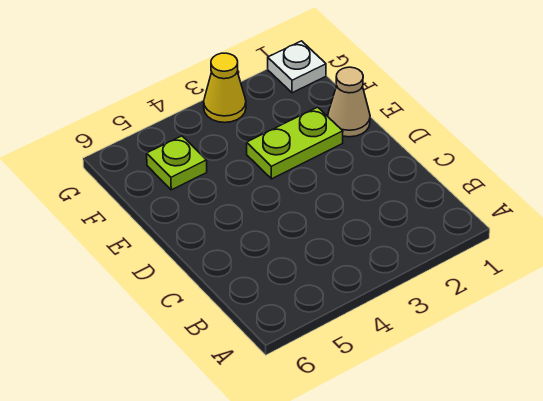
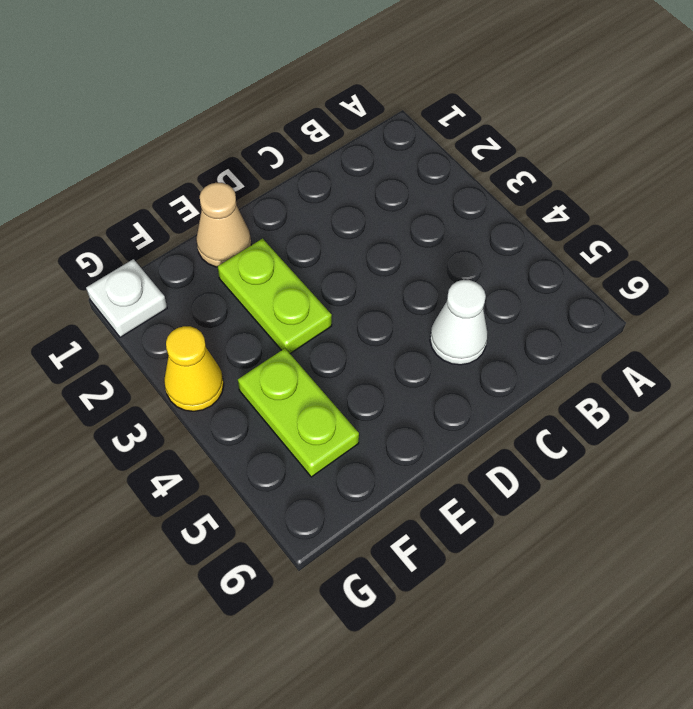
none -> white 1x1 cone [430,280,488,365]
lime 1x1 plate [147,136,207,190] -> lime 1x2 plate [238,348,359,477]

